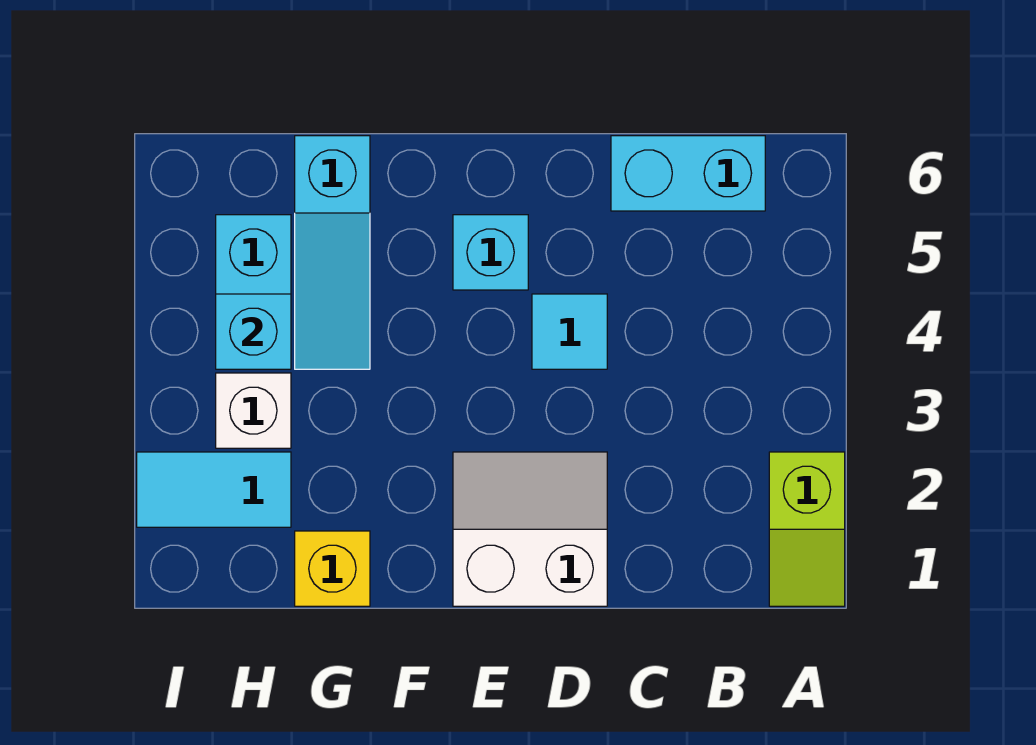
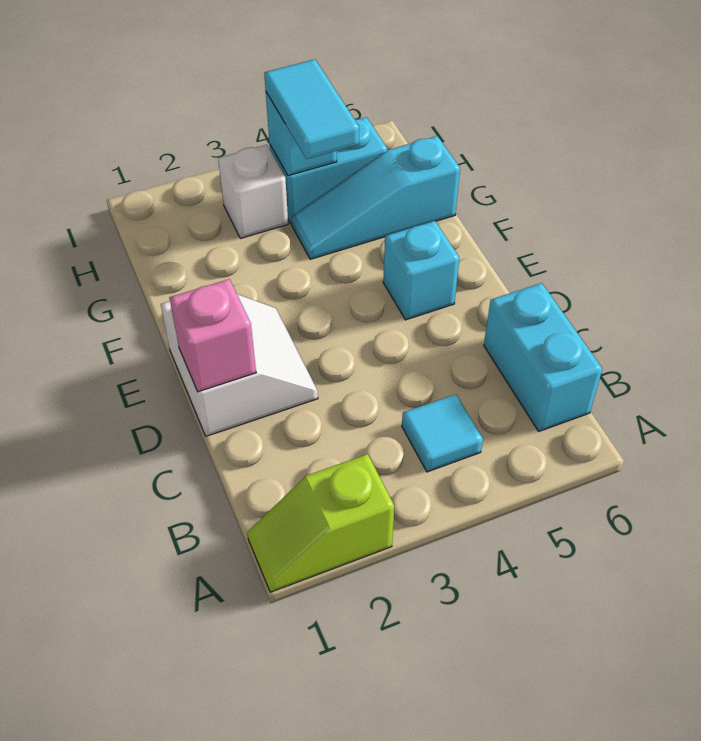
none -> pink 1x1 brick [169,279,256,392]
cyan 1x1 tile [532,294,607,369] -> cyan 1x1 tile moved to [402,394,483,472]
yellow 1x1 brick [295,531,370,606] -> none
cyan 1x2 tile [137,452,291,527] -> cyan 1x2 tile moved to [264,59,359,159]

